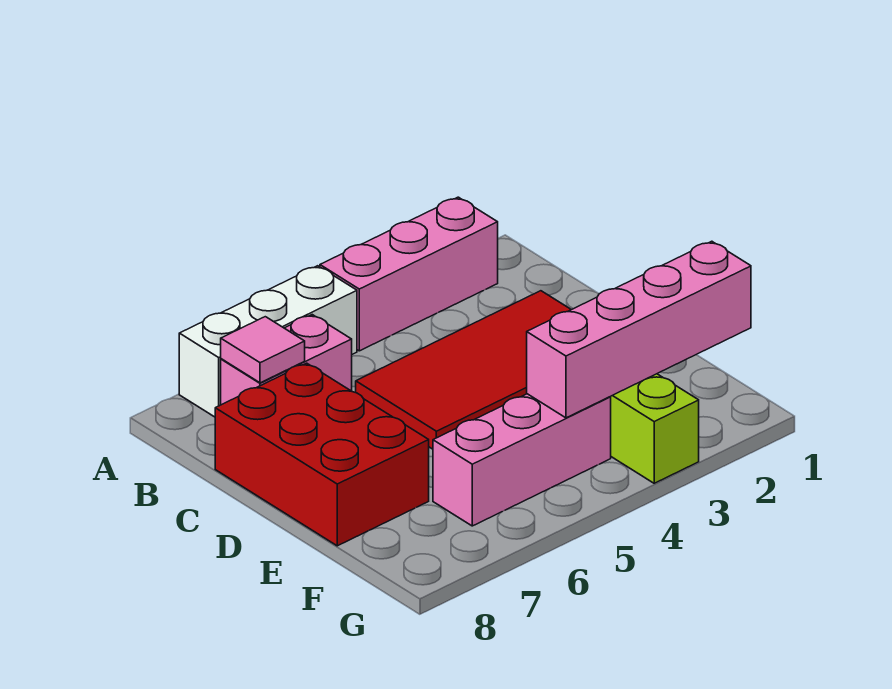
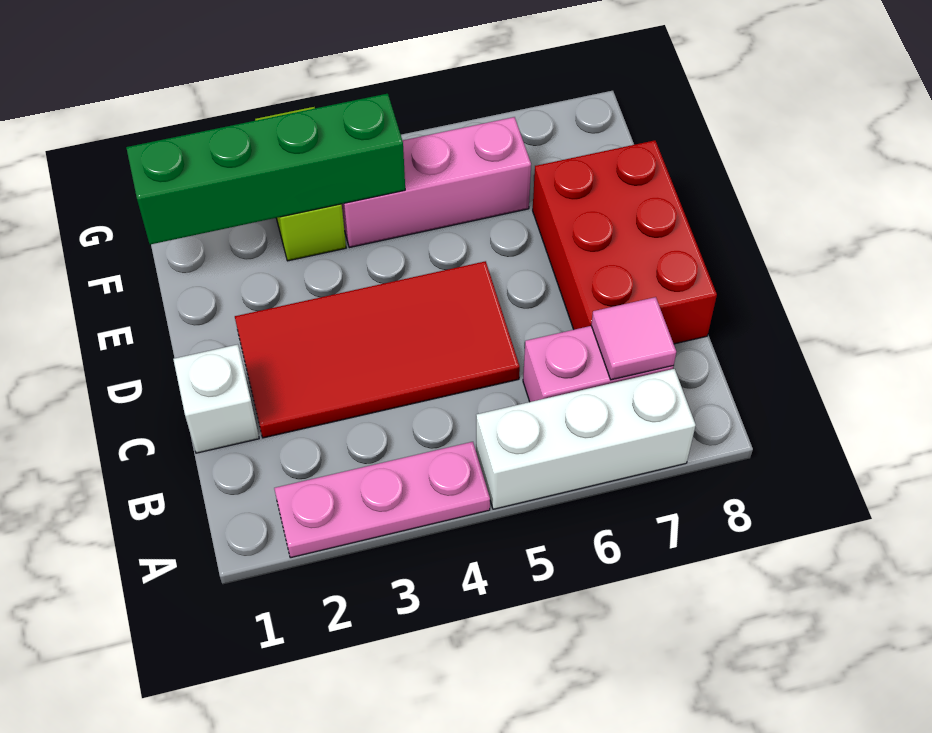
pink 1x3 brick [320,197,498,351] -> pink 1x3 plate [274,442,490,558]
none -> white 1x1 brick [173,344,259,453]
pink 1x4 brick [527,241,751,418] -> green 1x4 brick [126,94,405,244]

